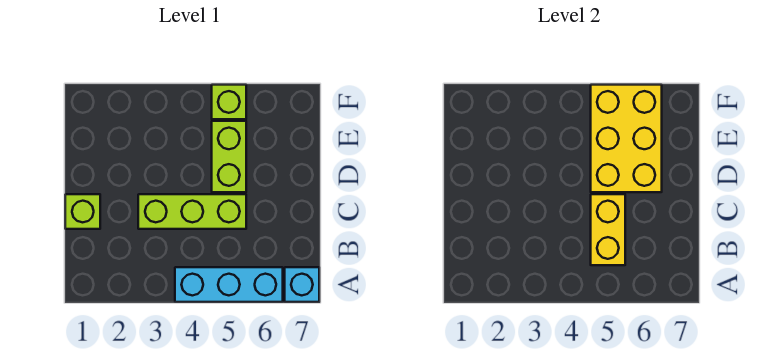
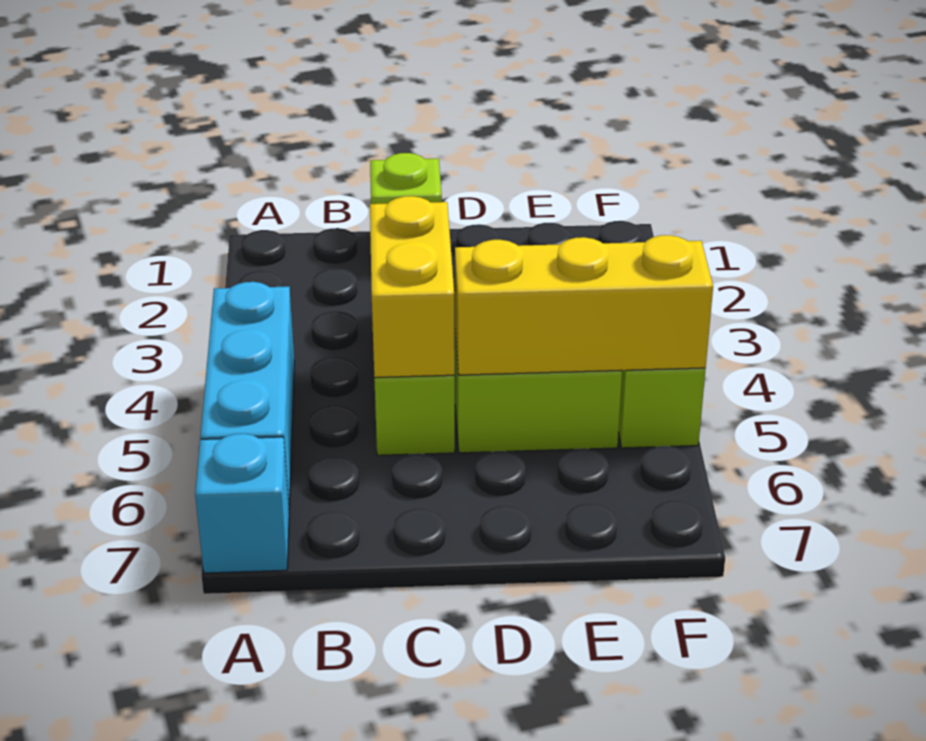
yellow 1x2 brick [591,194,625,265] -> yellow 1x2 brick turned to [370,196,455,378]
yellow 2x3 brick [591,85,662,192] -> yellow 1x3 brick [455,235,713,375]

